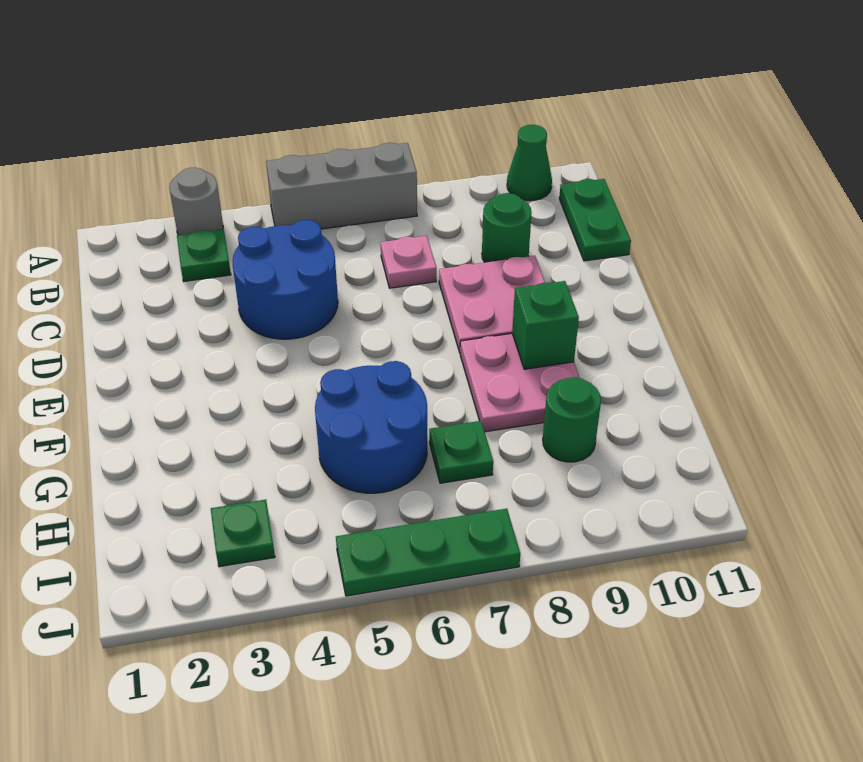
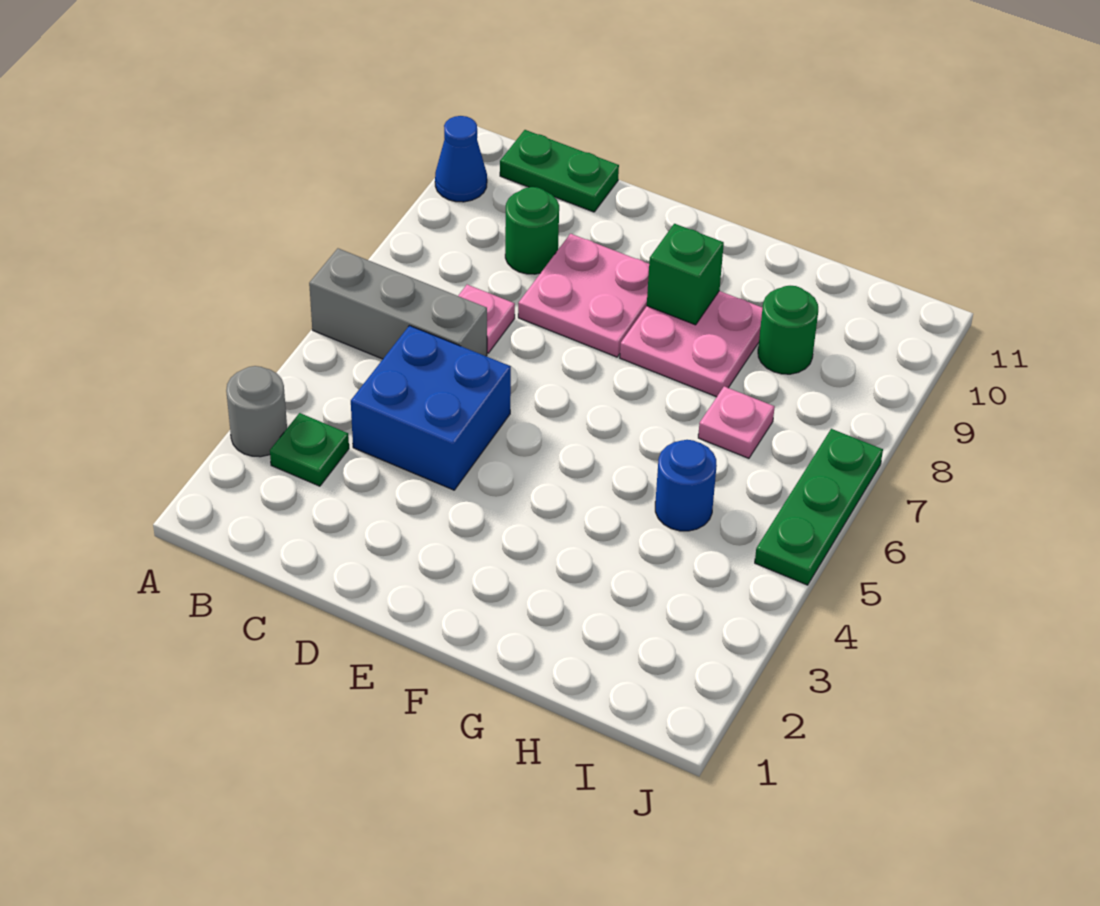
grey 1x3 brick [266,143,417,229] -> grey 1x3 brick turned to [309,248,487,359]
green 1x1 cone [507,125,552,201] -> blue 1x1 cone [435,116,487,202]
blue 2x2 round brick [233,220,338,339] -> blue 2x2 brick [351,326,511,490]
blue 2x2 round brick [315,361,427,493] -> blue 1x1 round brick [655,440,717,531]
green 1x1 plate [429,421,493,483] -> pink 1x1 plate [698,386,775,458]
green 1x1 plate [211,500,275,567] -> none

